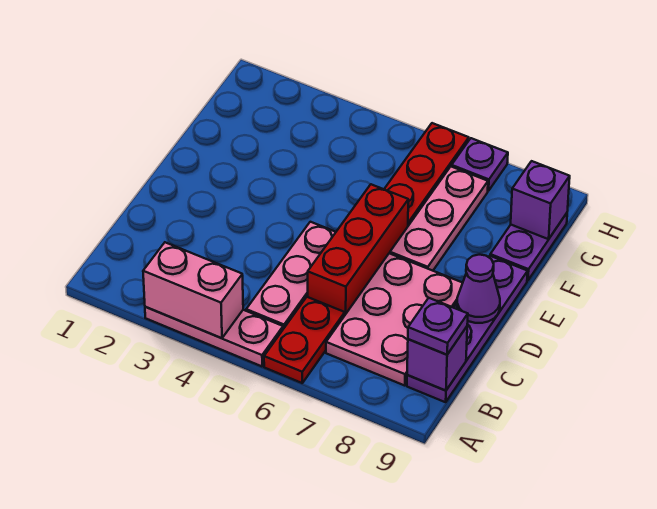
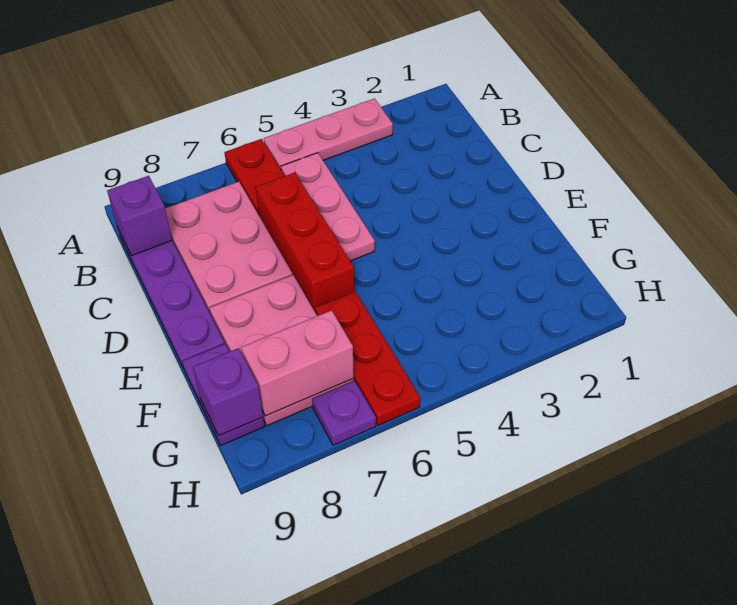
pink 1x2 brick [143,242,243,338] -> pink 1x2 brick moved to [241,310,354,416]
purple 1x1 plate [408,298,468,355] -> none
purple 1x1 cone [457,255,500,323] -> none
pink 1x3 plate [390,166,488,271] -> pink 2x3 plate [209,275,354,426]

